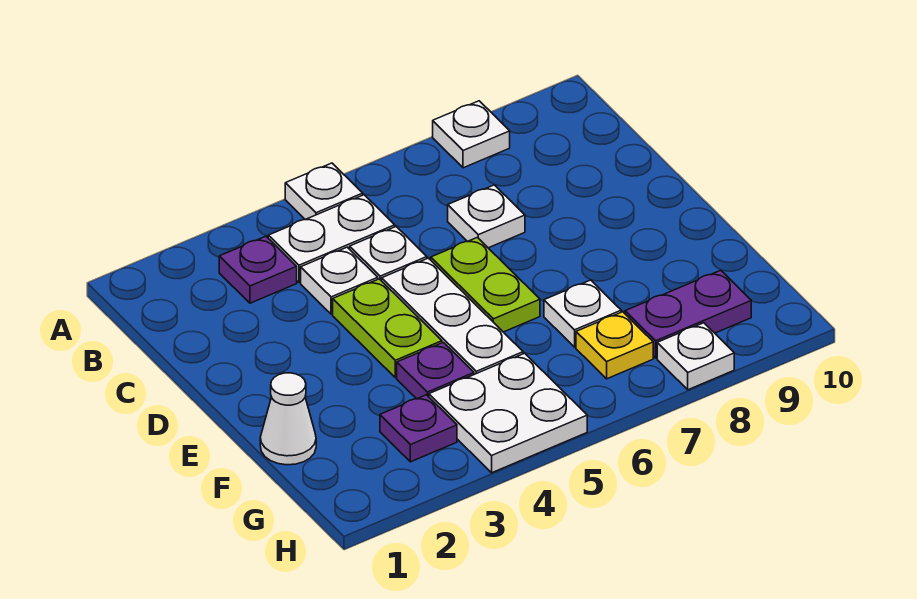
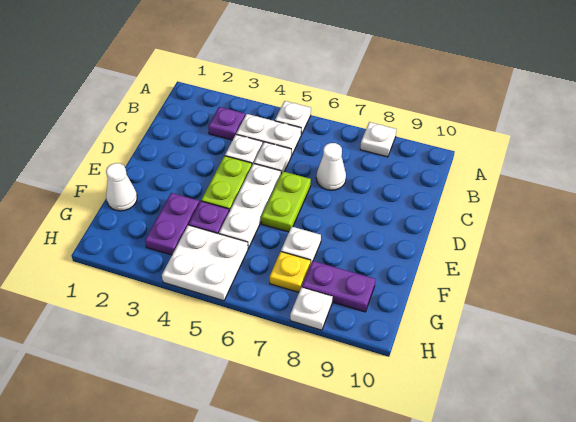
white 1x1 plate [448,185,525,248] -> white 1x1 cone [316,143,346,190]
purple 1x1 plate [380,395,457,462] -> purple 1x2 plate [145,193,199,255]

